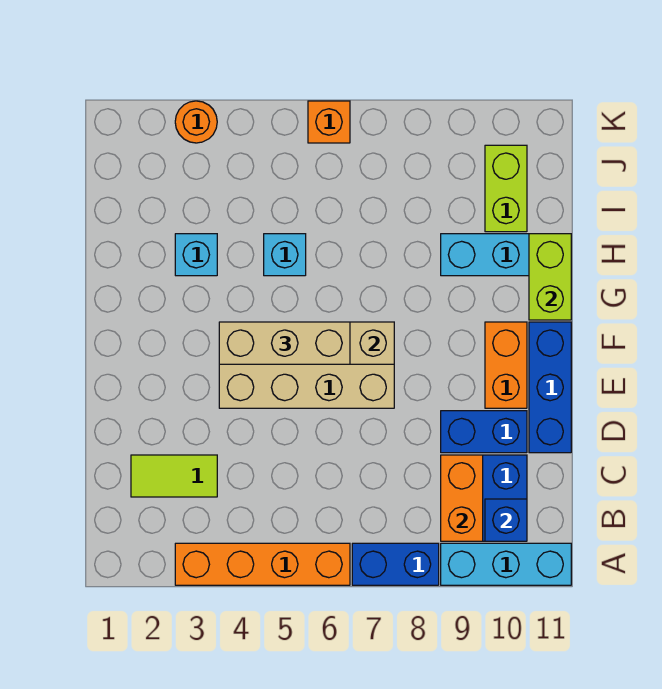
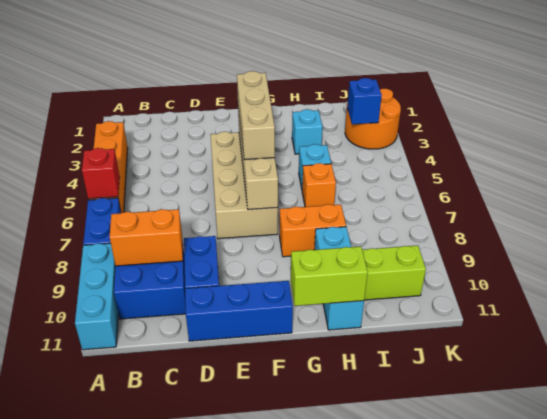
none -> red 1x1 brick [82,148,120,199]
blue 1x1 brick [485,499,527,541] -> blue 1x1 brick moved to [347,78,382,124]
lime 1x2 tile [131,455,217,497] -> none
orange 1x2 brick [485,322,527,408] -> orange 1x2 brick moved to [279,204,346,257]
orange 1x1 round brick [175,101,217,143] -> orange 2x2 round brick [345,89,401,149]
orange 1x1 brick [308,101,350,143] -> orange 1x1 brick moved to [302,163,336,207]

